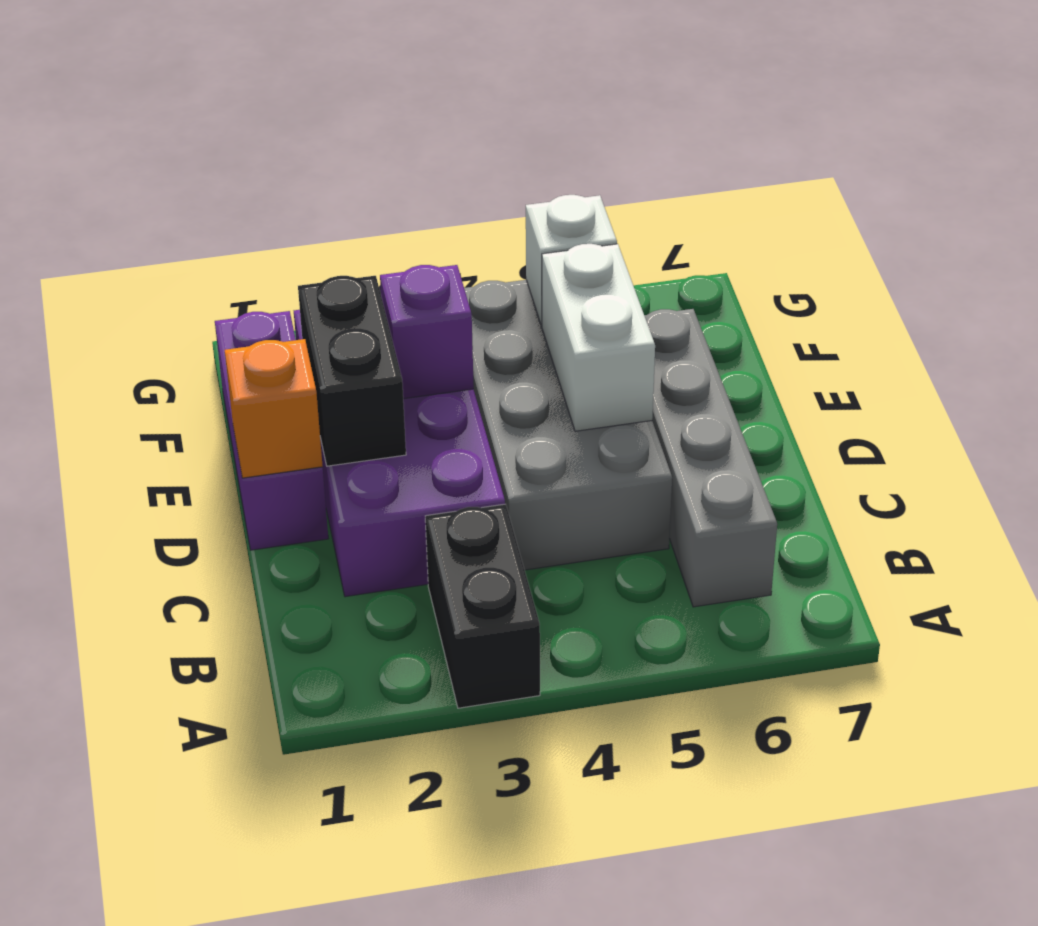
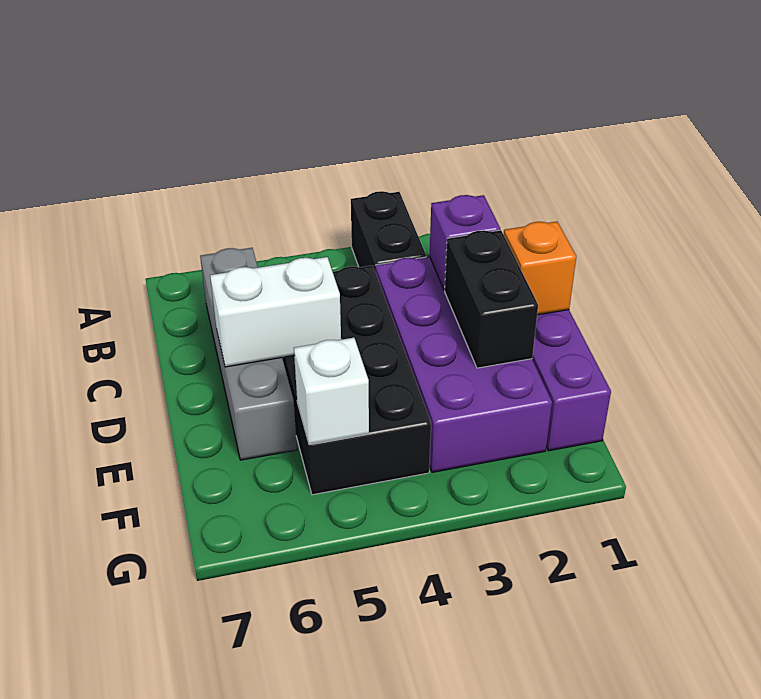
grey 2x4 brick [464,280,672,570] -> black 2x4 brick [282,266,431,495]
white 1x2 brick [542,244,655,431] -> white 1x2 brick turned to [210,257,341,367]
purple 1x1 brick [380,265,474,399] -> purple 1x1 brick moved to [430,195,500,290]

